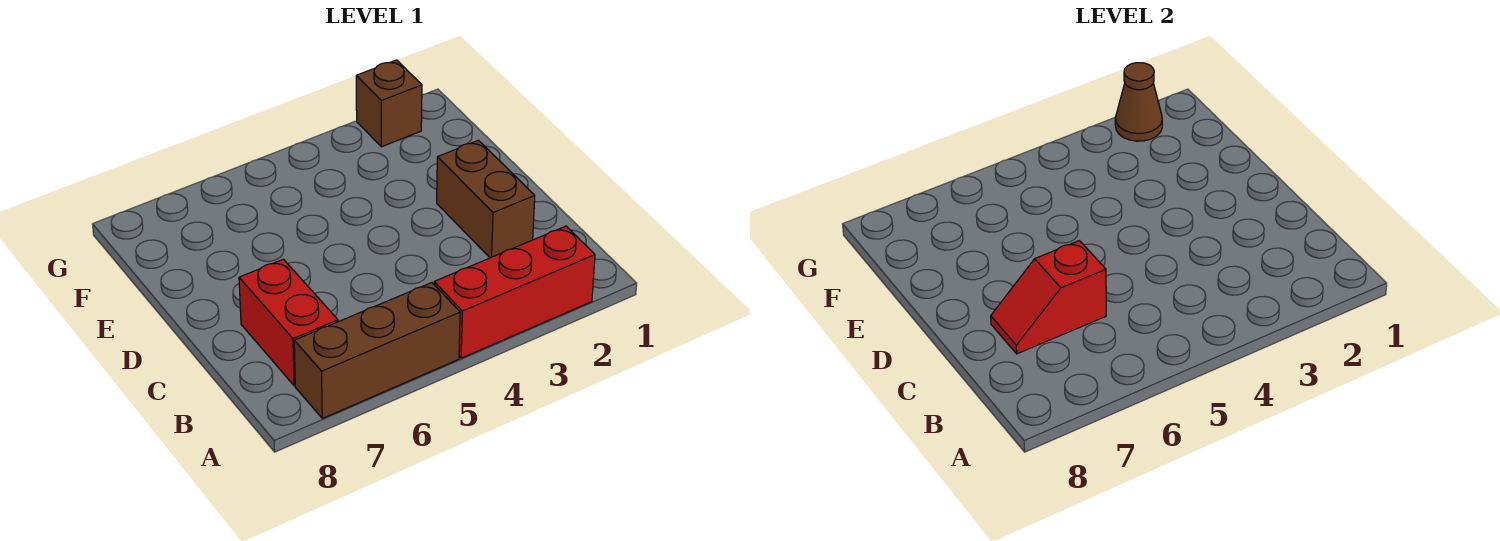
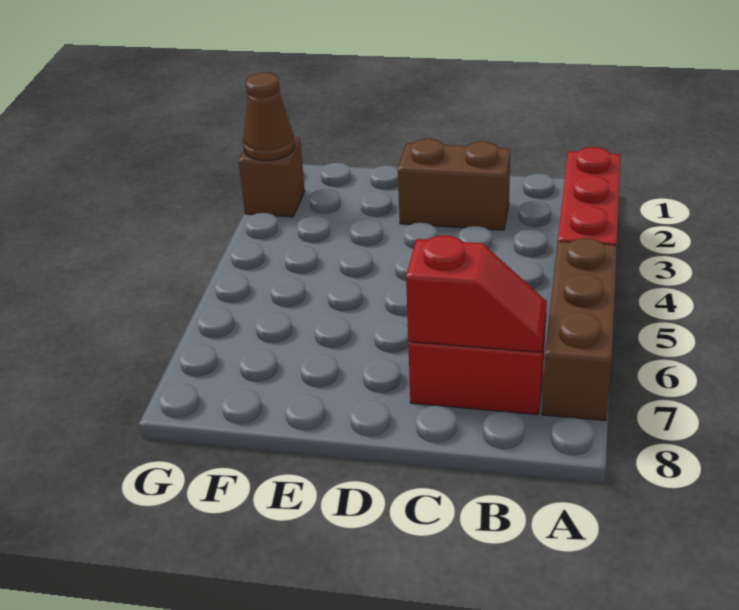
red 1x2 slope [991,241,1106,354] -> red 1x2 slope turned to [406,235,547,352]

